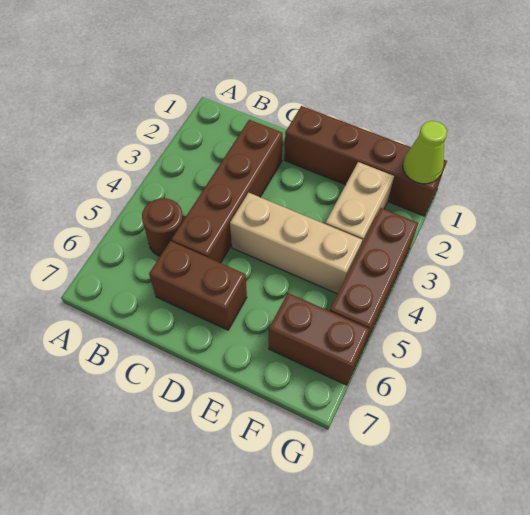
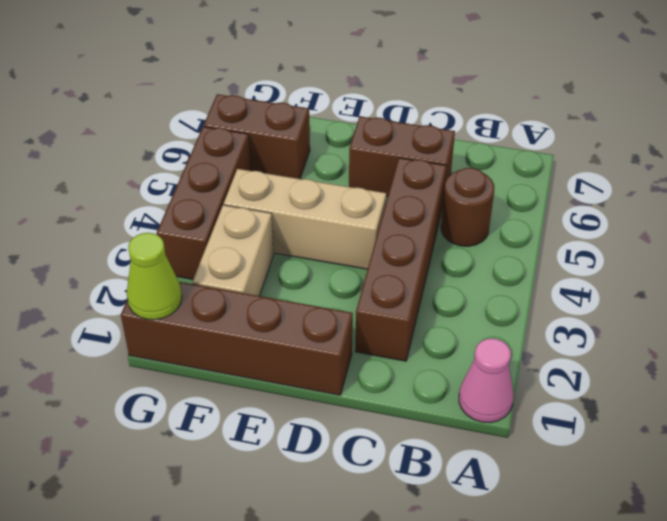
none -> pink 1x1 cone [459,338,514,423]

